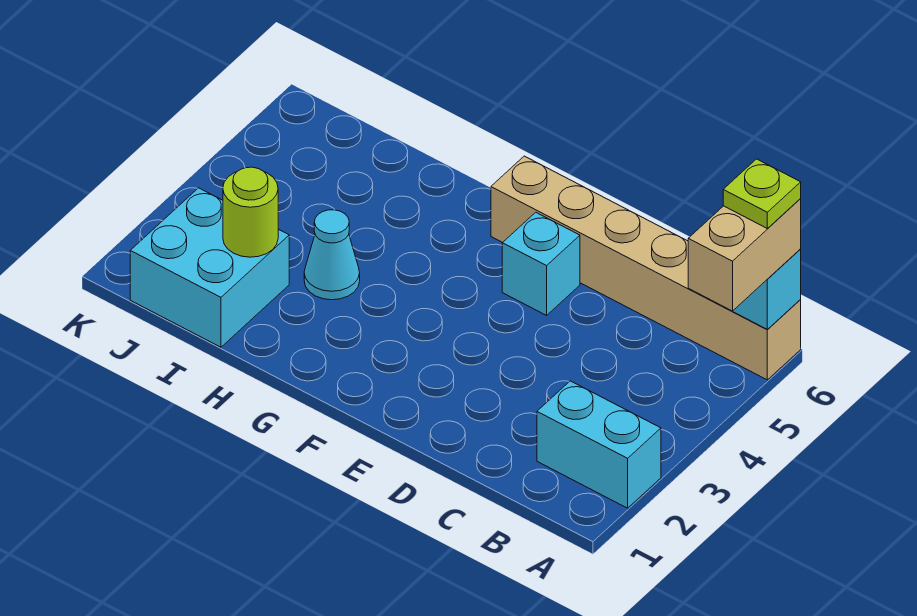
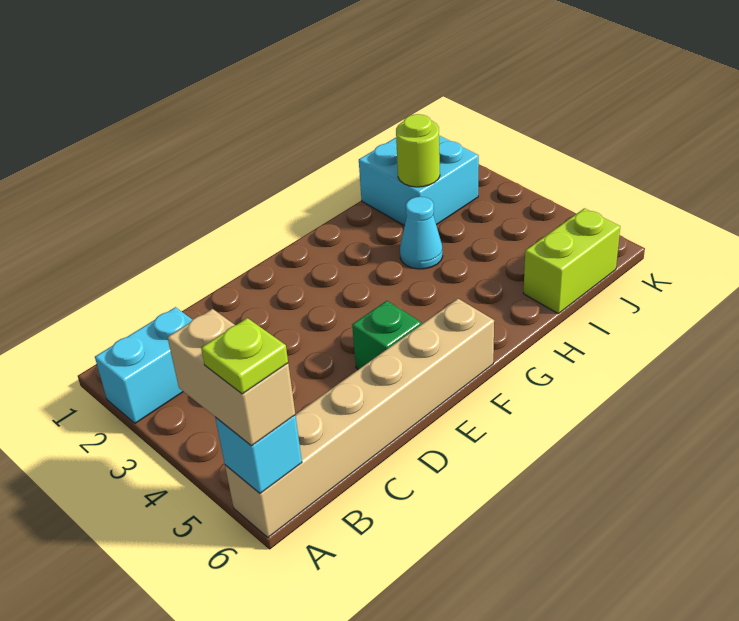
cyan 1x1 brick [502,212,580,315] -> green 1x1 brick [352,301,421,369]
none -> lime 1x2 brick [523,208,620,314]

